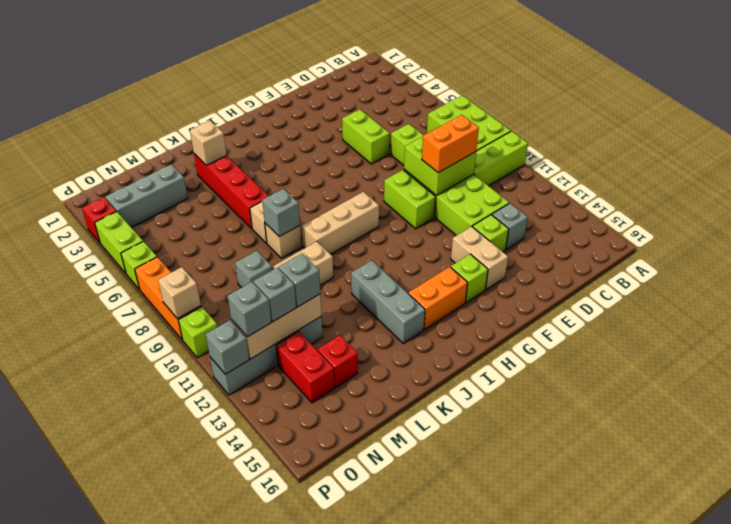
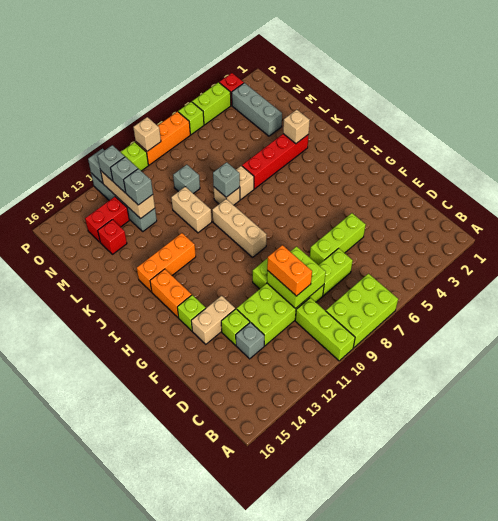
lime 1x2 brick [342,109,390,164] -> lime 1x3 brick [310,213,366,265]
grey 1x3 brick [351,260,425,343] -> orange 1x3 brick [137,233,196,292]

